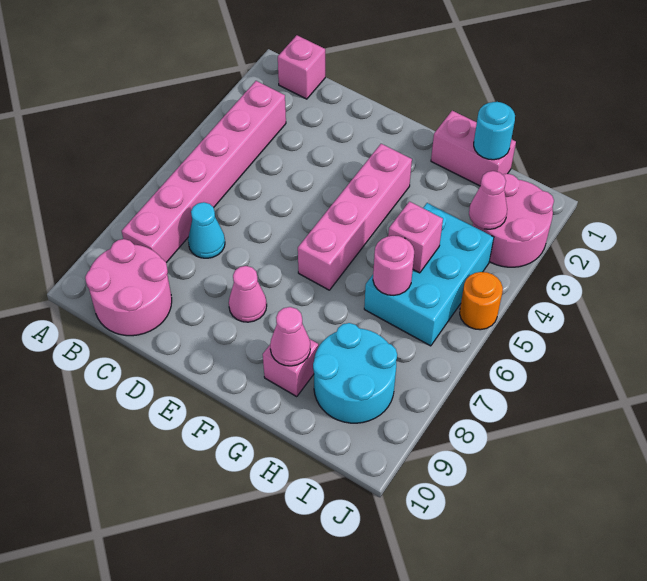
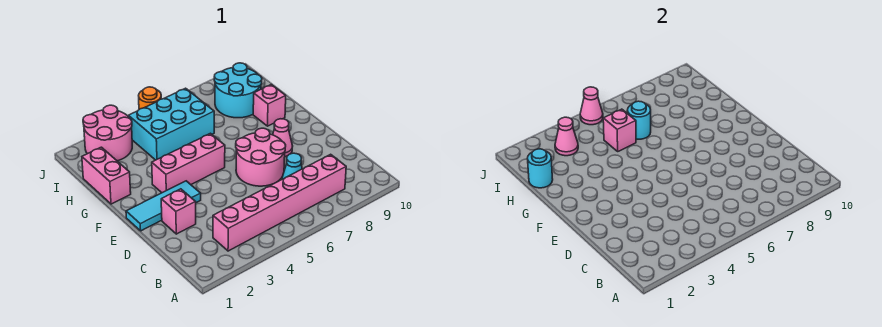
pink 1x1 brick [278,35,325,99] -> pink 1x1 brick moved to [161,189,196,234]
pink 2x2 round brick [85,239,172,336] -> pink 2x2 round brick moved to [236,128,286,186]
none -> cyan 1x3 tile [126,181,201,231]
pink 1x4 brick [298,144,412,290] -> pink 1x3 brick [152,133,225,193]
pink 1x1 cone [270,307,310,366] -> pink 1x1 cone moved to [580,87,603,125]
pink 1x1 round brick [373,236,414,295] -> cyan 1x1 round brick [627,101,651,139]

